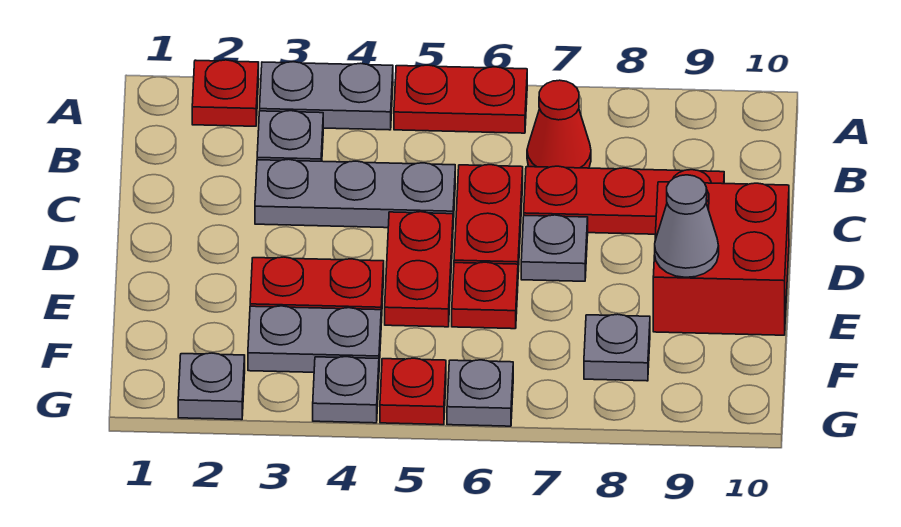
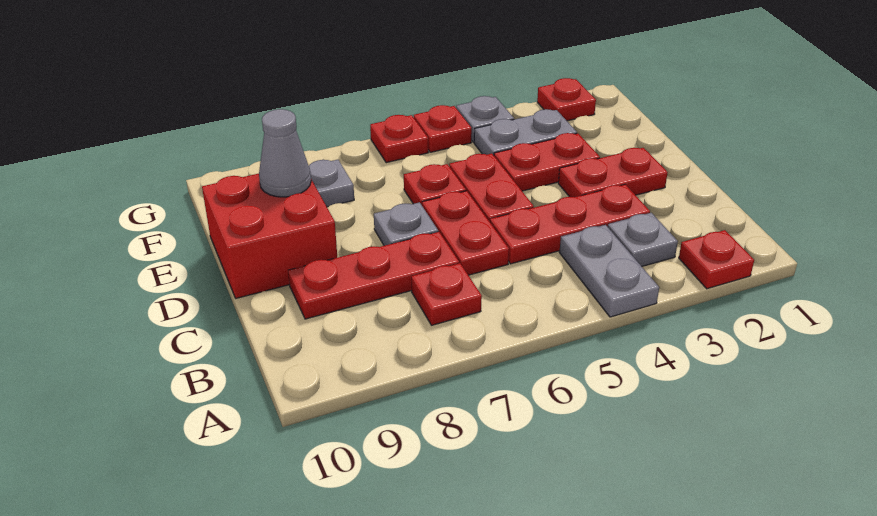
grey 1x2 plate [260,62,393,130] -> grey 1x2 plate turned to [559,225,659,317]
red 1x2 plate [394,65,527,133] -> red 1x2 plate moved to [558,148,668,197]
red 1x1 cone [527,80,591,168] -> red 1x1 plate [411,263,482,325]
grey 1x3 plate [255,159,455,228] -> red 1x3 plate [490,184,650,264]
grey 1x1 plate [178,353,245,420] -> red 1x1 plate [537,78,596,121]
grey 1x1 plate [447,360,513,426] -> red 1x1 plate [370,115,428,163]

